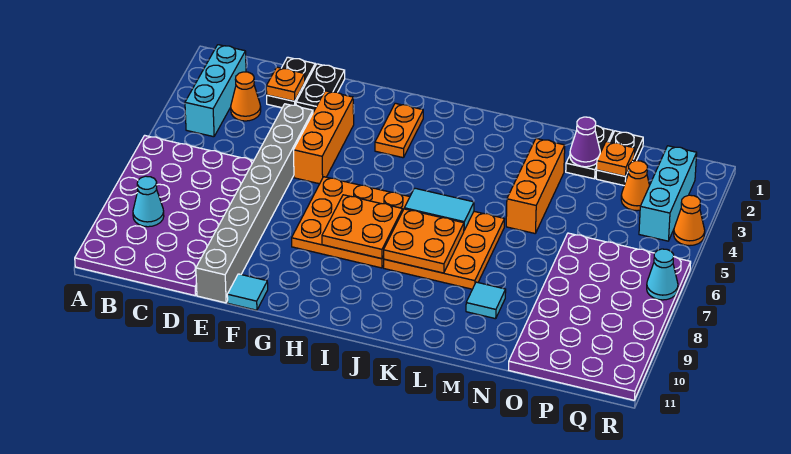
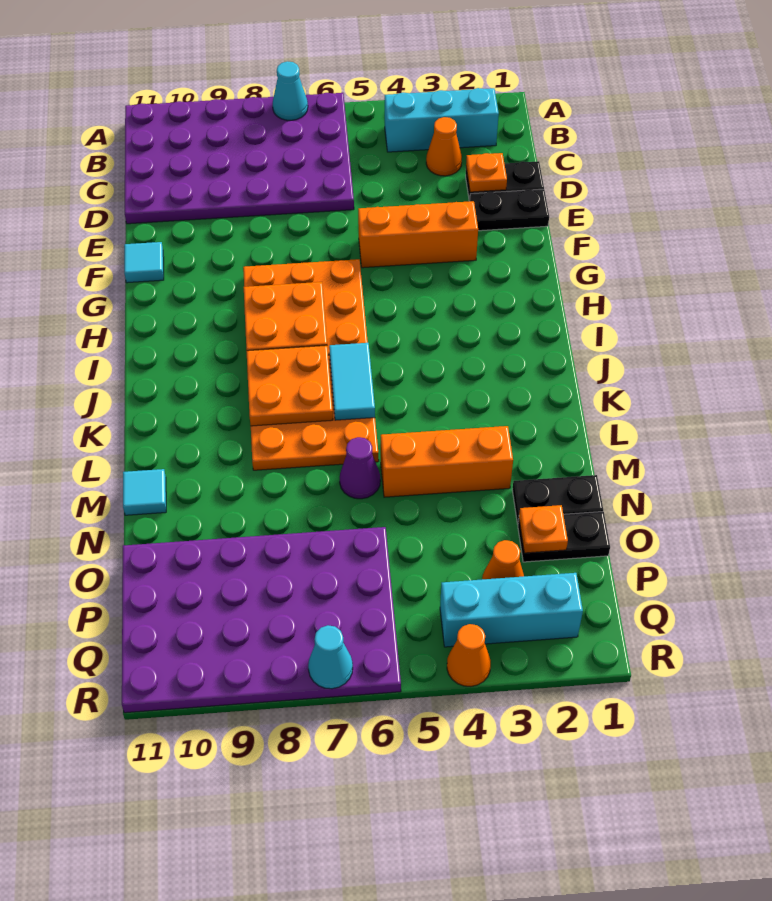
cyan 1x1 cone [133,176,164,227] -> cyan 1x1 cone moved to [273,61,308,120]
grey 1x8 brick [196,104,313,303] -> none
orange 1x2 plate [375,103,423,158] -> none
cyan 1x1 tile [466,282,506,319] -> cyan 1x1 tile moved to [123,469,166,515]
purple 1x1 cone [570,117,600,167] -> purple 1x1 cone moved to [340,437,380,499]

